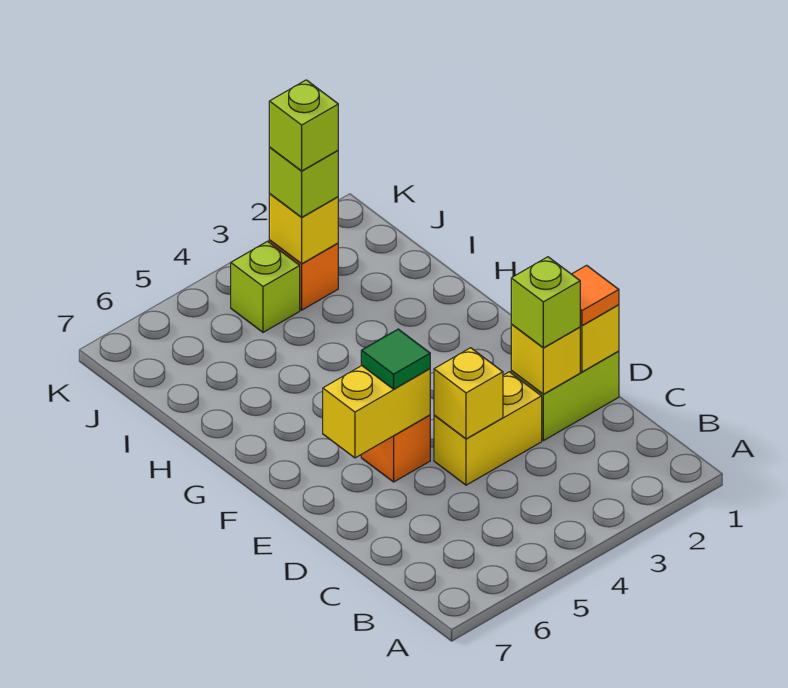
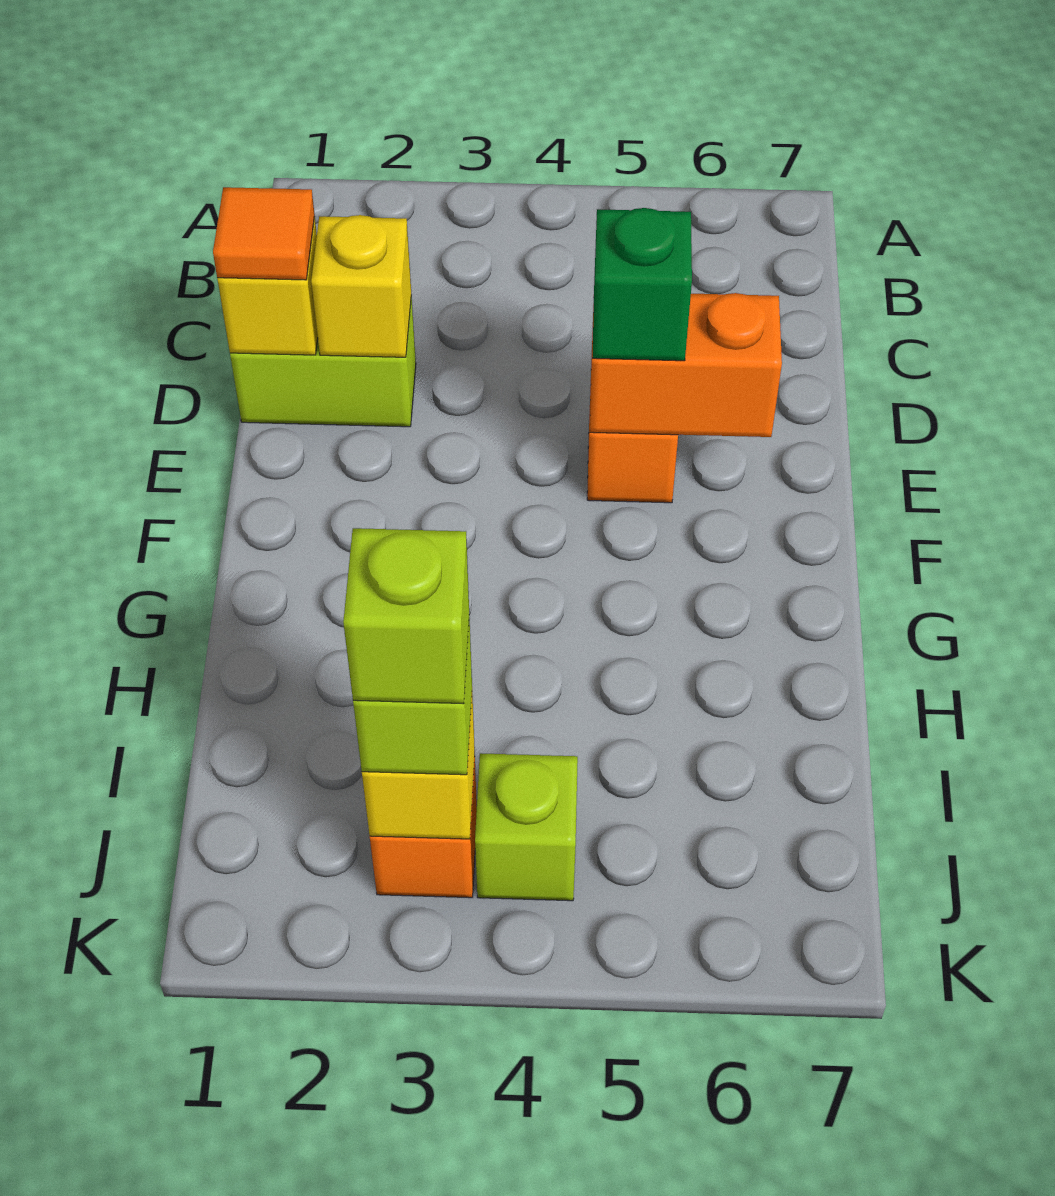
lime 1x1 brick [511,257,580,348] -> none
yellow 1x2 brick [434,372,542,485] -> none
yellow 1x1 brick [434,348,503,439] -> none
yellow 1x2 brick [323,366,430,458] -> orange 1x2 brick [590,293,782,437]
green 1x1 tile [361,329,430,389] -> green 1x1 brick [593,208,692,361]

